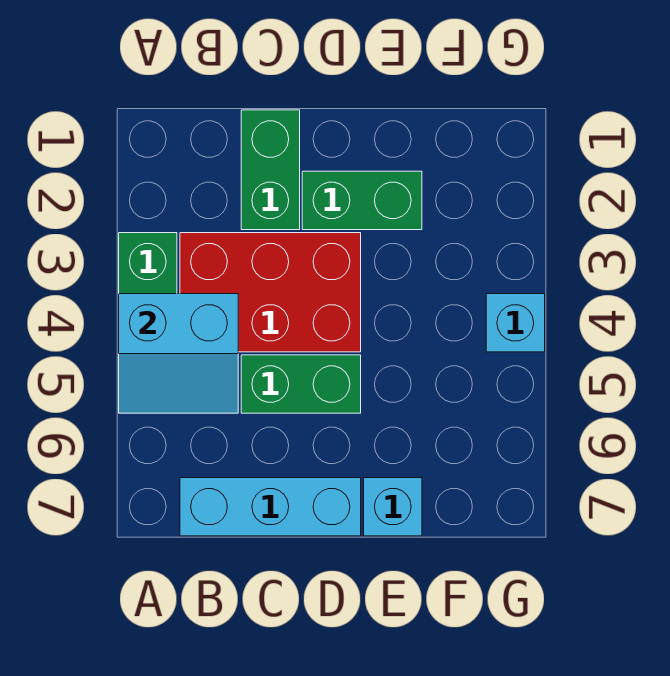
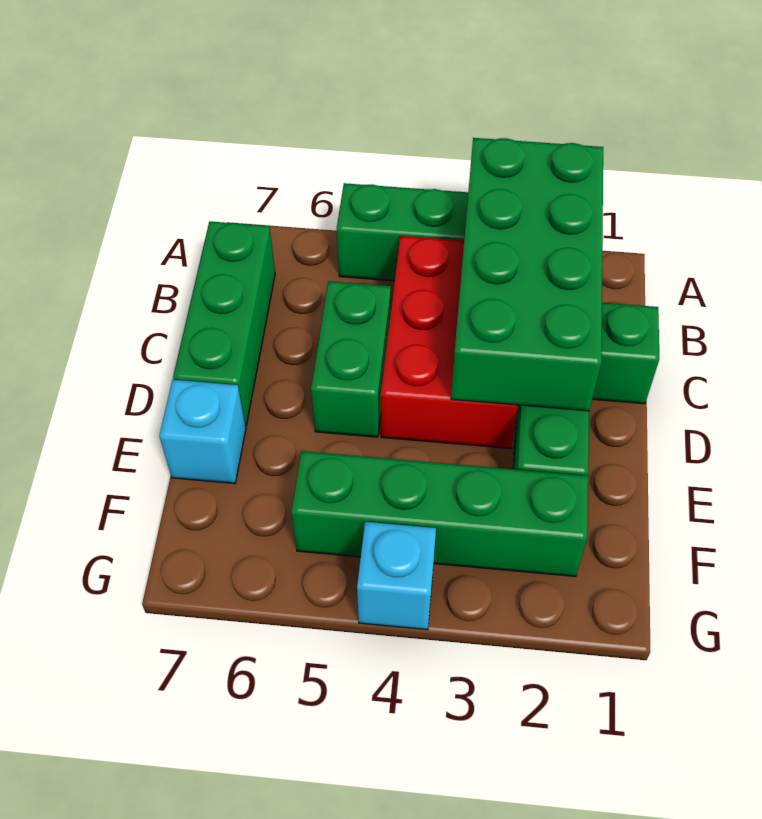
none -> green 2x4 brick [451,138,603,411]
cyan 2x2 slope [119,294,238,413] -> none
cyan 1x3 brick [180,478,361,536] -> green 1x3 brick [173,221,275,426]
none -> green 1x4 brick [291,451,588,576]

